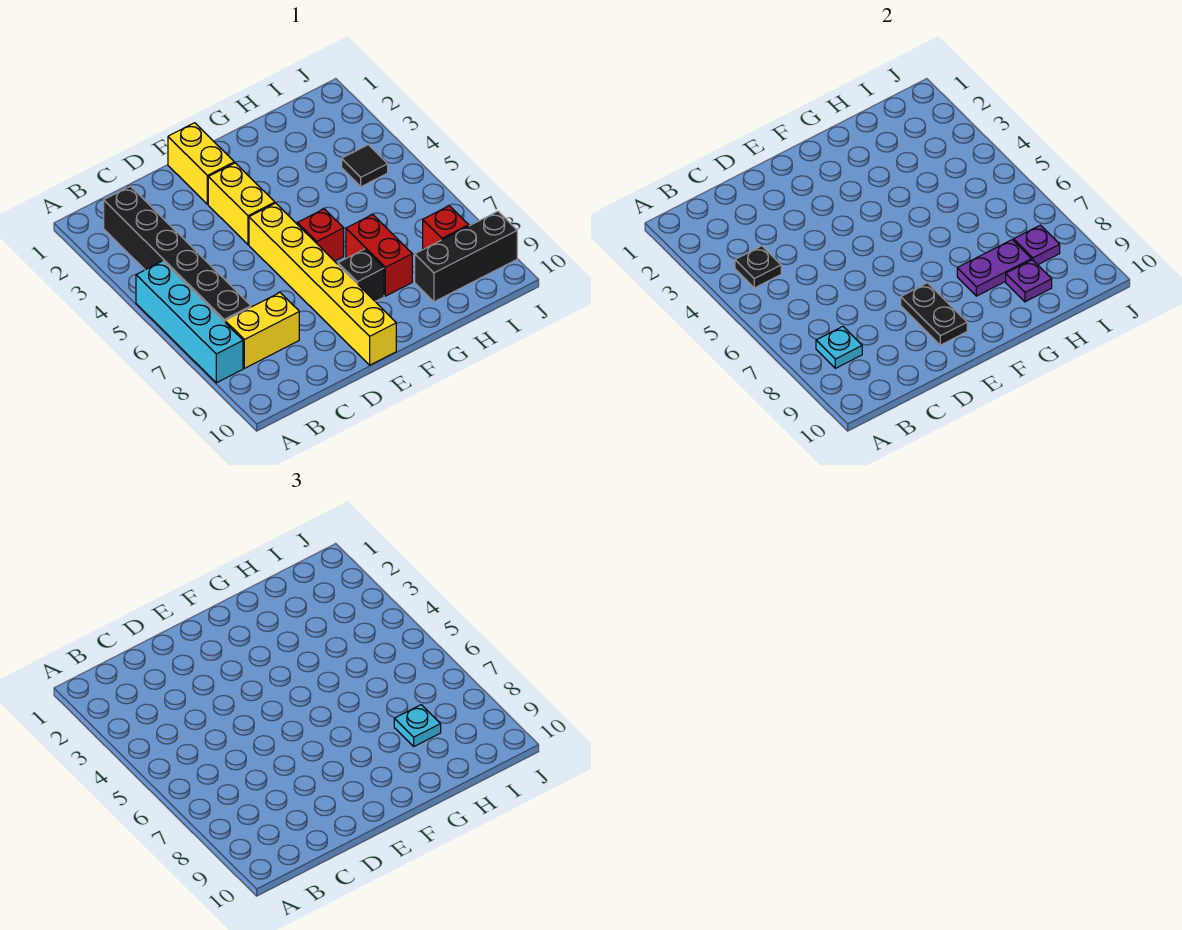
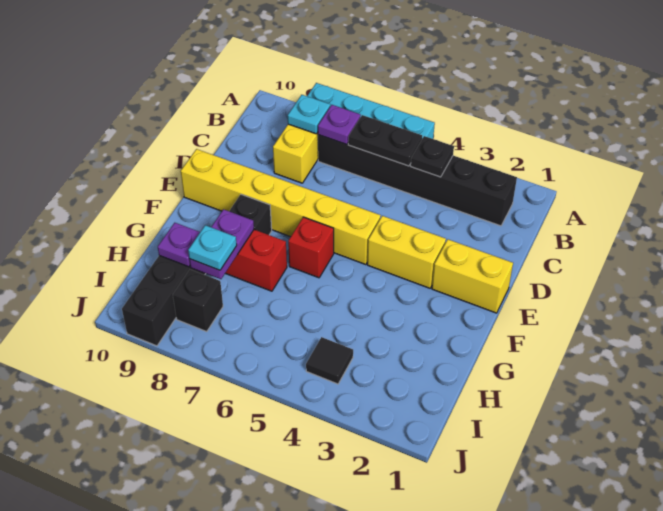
black 1x2 plate [901,283,967,345] -> black 1x2 plate moved to [348,115,422,166]
red 1x1 brick [423,206,469,249] -> black 1x1 brick [173,269,223,332]
purple 1x1 plate [1014,225,1060,265] -> purple 1x1 plate moved to [318,105,361,145]

